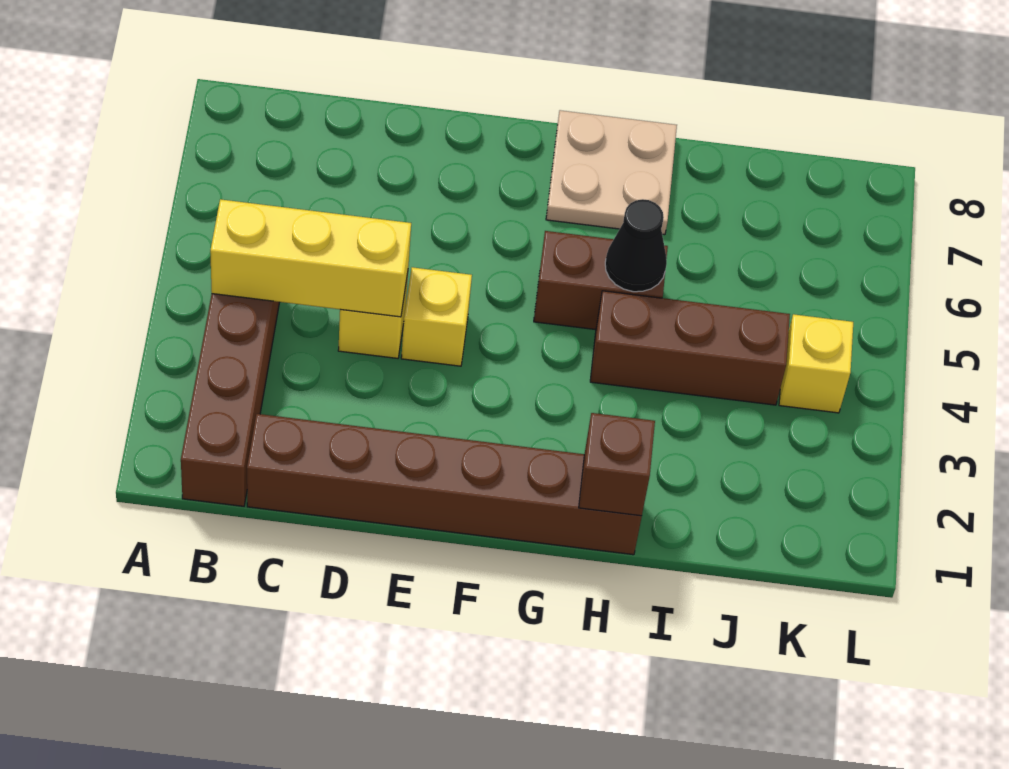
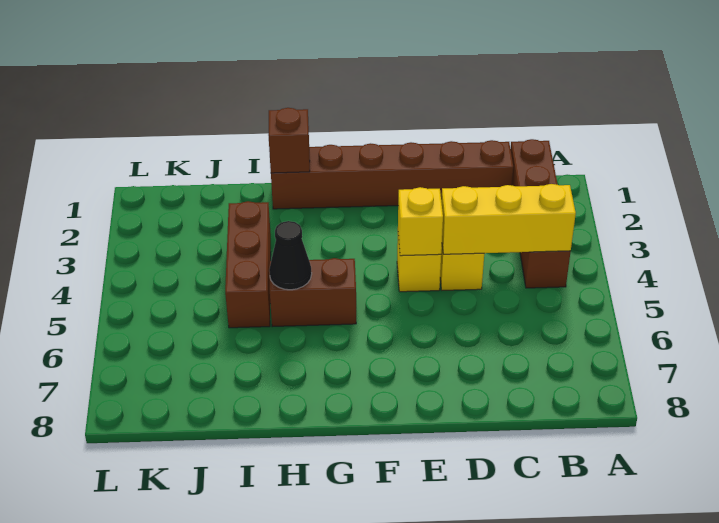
tan 2x2 plate [546,110,677,235] -> none
brown 1x3 brick [590,291,790,405] -> brown 1x3 brick turned to [225,201,271,328]
yellow 1x1 brick [779,314,853,413] -> yellow 1x1 brick moved to [398,187,443,256]

